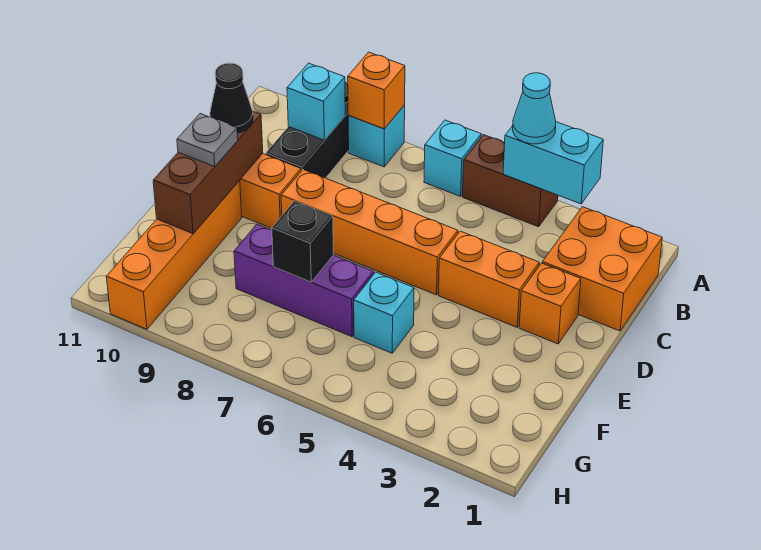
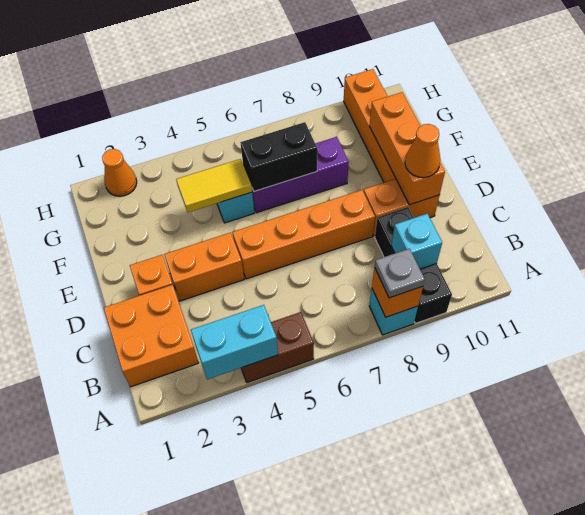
cyan 1x1 cone [513,73,556,144] -> none
cyan 1x1 brick [424,120,481,196] -> none
brown 1x3 brick [153,111,263,234] -> orange 1x3 brick [369,92,445,205]
black 1x1 cone [210,63,253,133] -> orange 1x1 cone [405,124,440,178]
grey 1x1 plate [177,114,238,167] -> grey 1x1 plate moved to [375,249,425,298]
none -> yellow 1x2 tile [176,159,252,212]
black 1x1 brick [272,201,334,282] -> black 1x2 brick [240,122,317,191]
none -> orange 1x1 cone [102,149,137,196]

